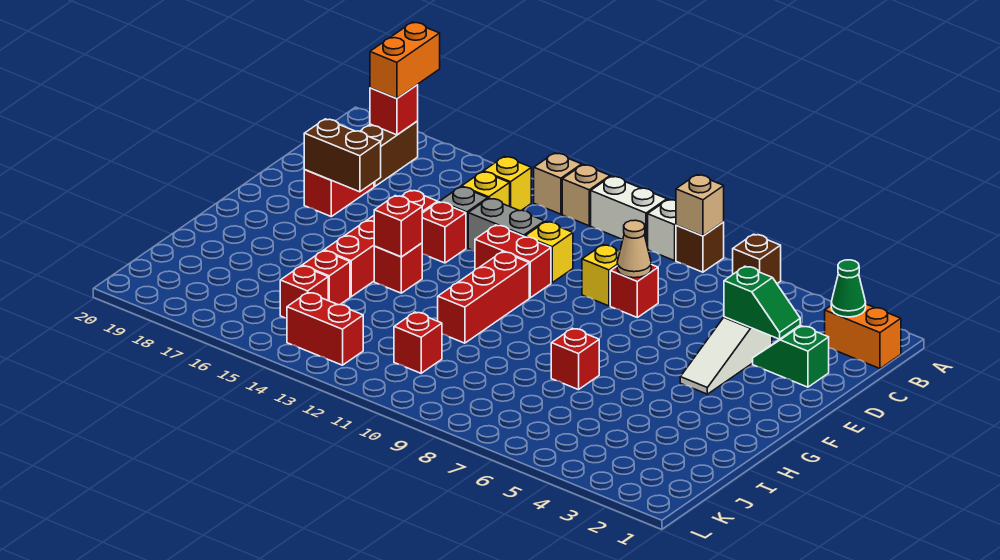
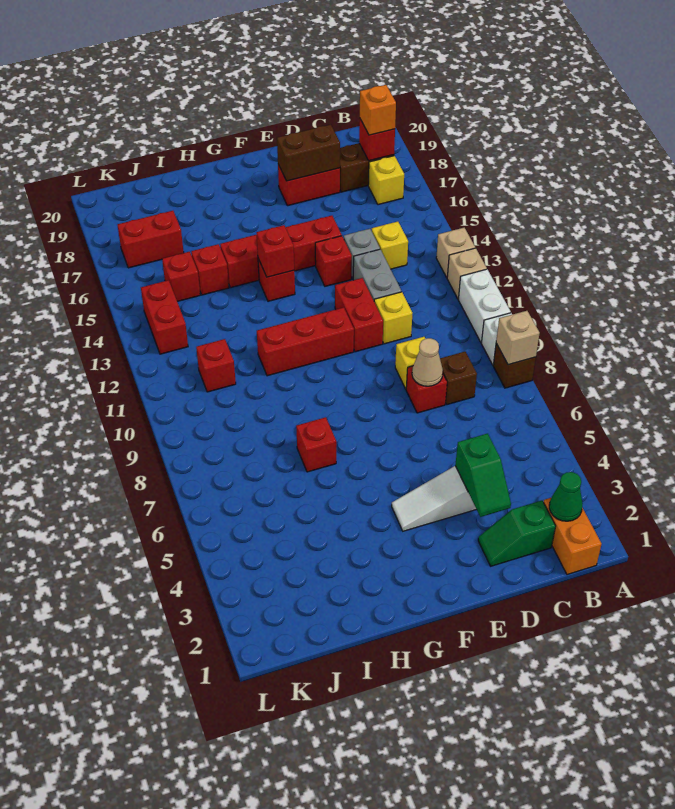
brown 1x1 brick [733,234,781,283] -> brown 1x1 brick moved to [440,352,477,405]
orange 1x2 brick [370,22,440,99] -> orange 1x1 brick [360,85,396,135]
yellow 1x1 brick [484,157,531,211] -> yellow 1x1 brick moved to [368,156,404,205]
green 1x2 slope [753,326,829,387] -> green 1x2 slope turned to [478,501,556,566]
brown 1x2 brick [304,119,381,192] -> brown 1x2 brick turned to [277,124,340,181]
none -> red 1x2 brick [118,211,184,268]

